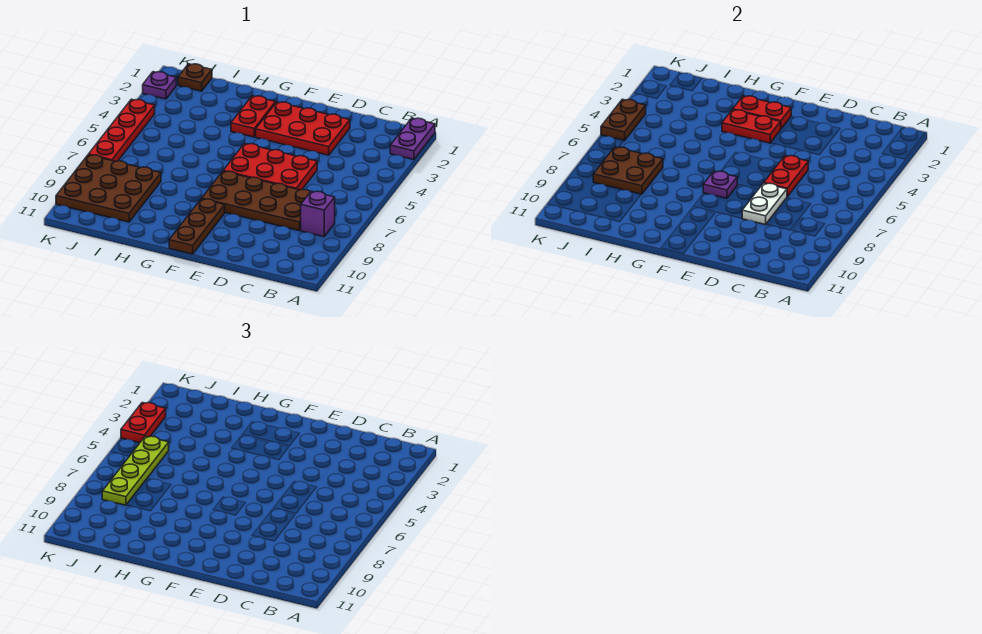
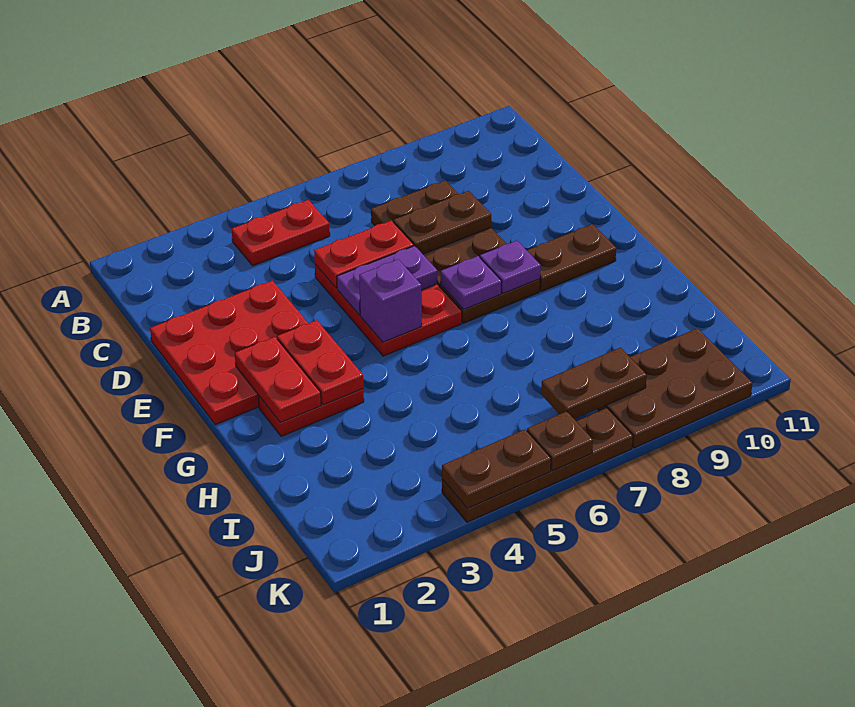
purple 1x2 plate [390,118,435,160] -> purple 1x2 plate moved to [337,246,437,315]
purple 1x1 brick [301,191,335,237] -> purple 1x1 brick moved to [359,259,422,342]
red 2x3 plate [256,102,350,155] -> red 3x3 plate [150,281,308,425]
white 1x2 plate [742,183,787,225] -> brown 1x2 plate [393,191,491,254]
brown 1x3 plate [169,199,225,254] -> brown 1x2 plate [527,224,616,291]
brown 2x2 plate [593,147,663,194] -> brown 1x2 plate [541,348,647,419]
brown 3x3 plate [56,155,161,222] -> brown 2x3 plate [598,328,752,448]
brown 1x1 plate [178,64,212,91] -> brown 1x1 plate moved to [527,411,593,471]
lime 1x4 plate [102,436,169,505] -> none
purple 1x1 plate [143,72,176,99] -> purple 1x1 plate moved to [480,241,541,293]
red 1x2 plate [121,403,166,442] -> red 1x2 plate moved to [232,200,330,266]
red 1x4 plate [88,99,155,162] -> brown 1x4 plate [442,407,633,522]

